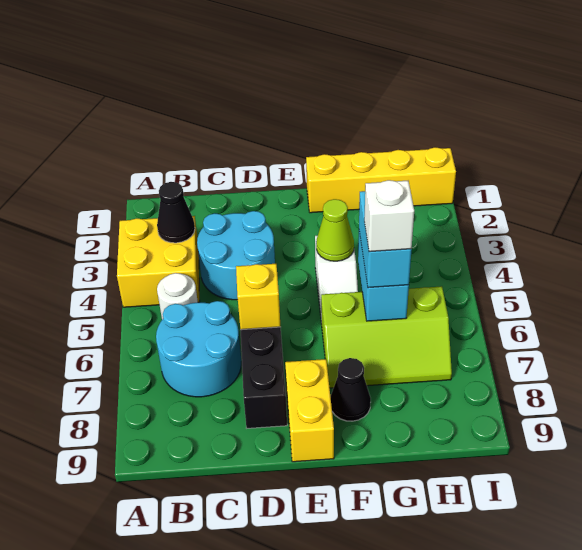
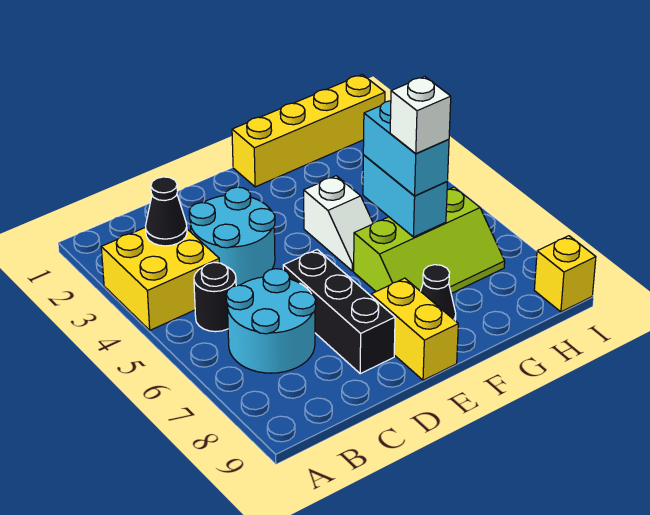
white 1x1 round brick [157,273,198,319] -> black 1x1 round brick [194,262,236,332]
yellow 1x1 brick [236,264,281,330] -> yellow 1x1 brick moved to [534,236,596,312]
lime 1x1 cone [316,199,354,261] -> none

